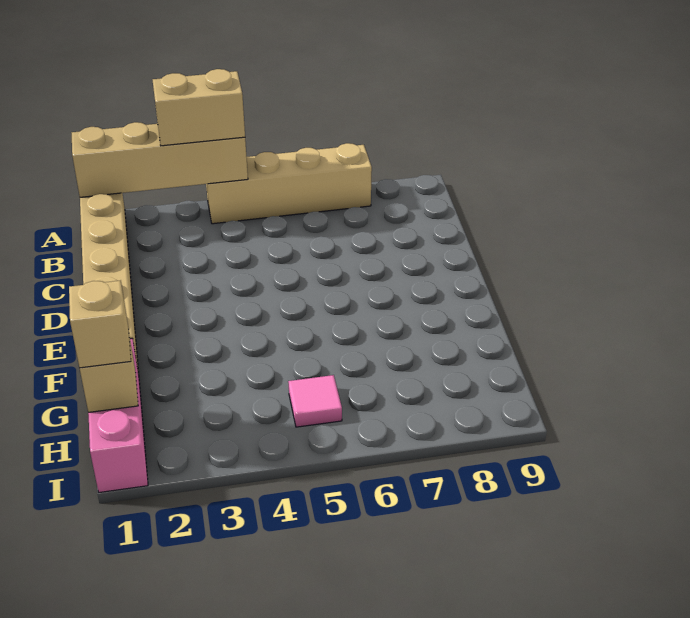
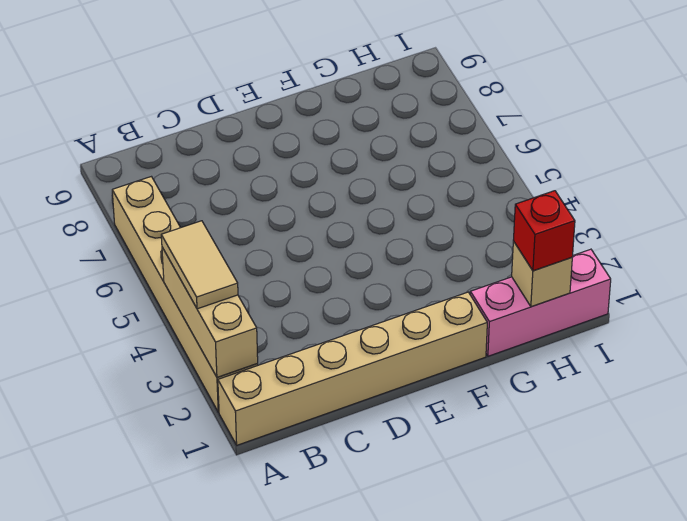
tan 1x4 brick [72,122,248,197] -> tan 1x3 brick [162,247,258,377]
tan 1x2 brick [153,69,245,146] -> tan 1x2 tile [161,221,238,309]
tan 1x4 brick [206,143,372,224] -> tan 1x6 brick [112,177,258,412]
tan 1x1 brick [69,280,131,368] -> red 1x1 brick [513,191,575,271]
pink 1x1 tile [288,375,342,427] -> none

